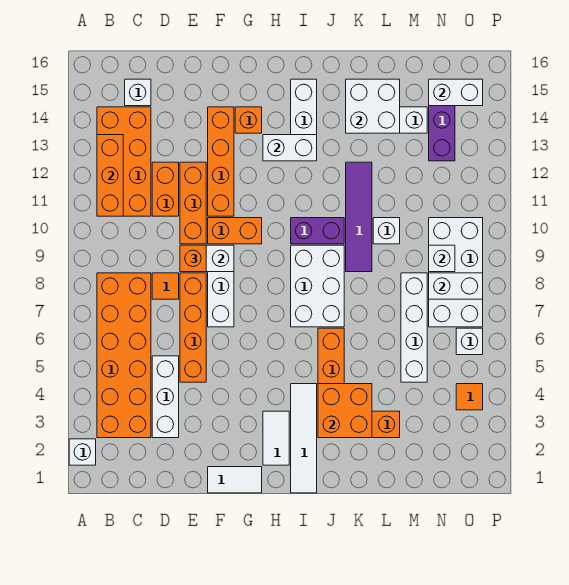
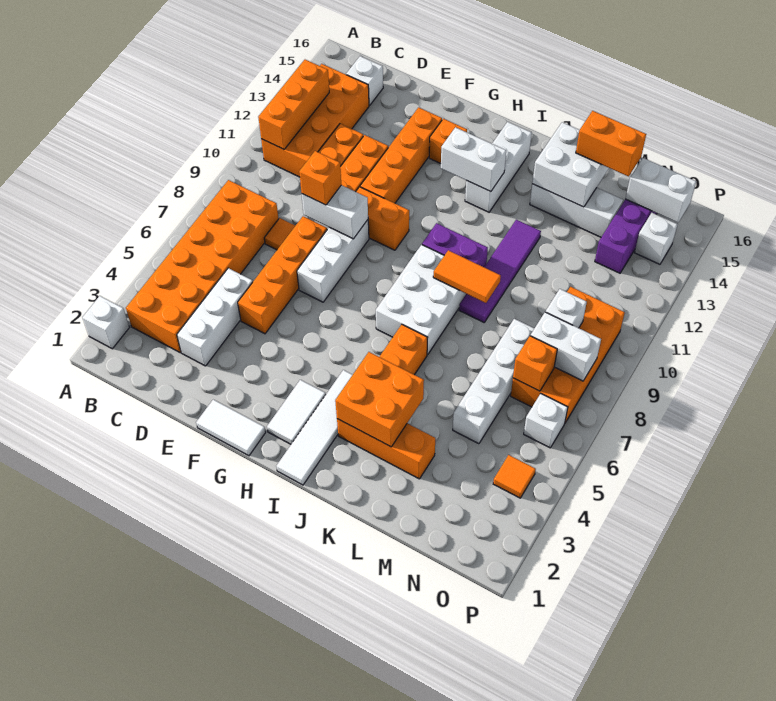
none -> orange 1x2 tile [433,250,501,303]
white 1x1 brick [373,218,400,244] -> white 1x1 brick moved to [635,213,677,264]
none -> orange 1x2 brick [576,111,646,176]
white 2x4 brick [429,218,483,327] -> orange 2x4 brick [511,287,625,423]
none -> orange 1x1 brick [513,336,557,391]

